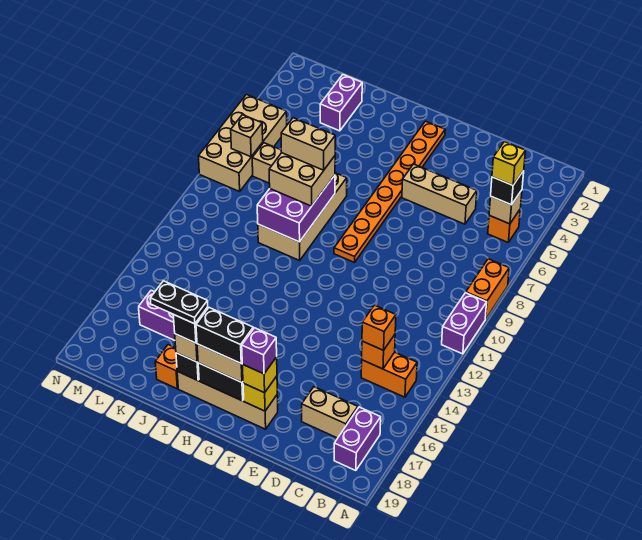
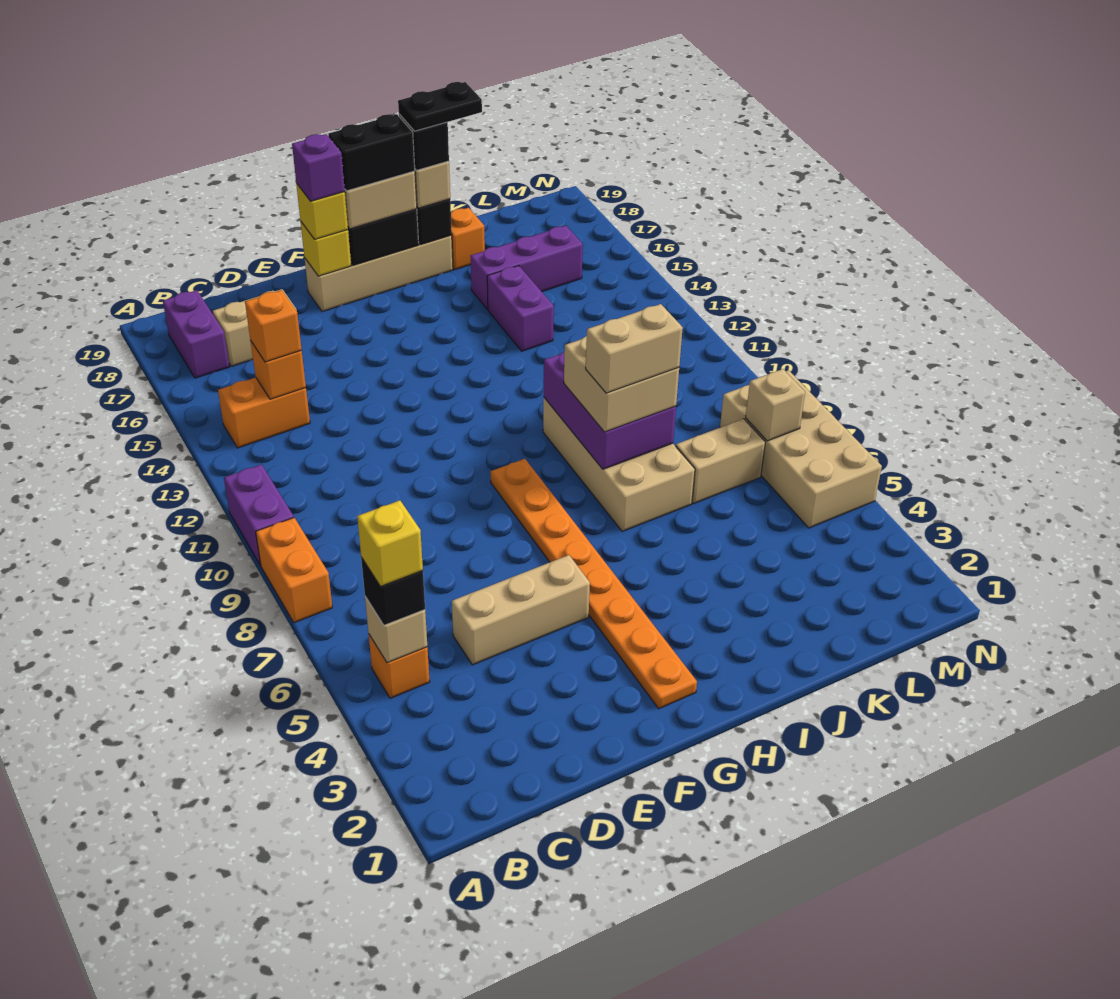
purple 1x2 brick [320,75,362,131] -> purple 1x2 brick moved to [487,266,554,351]

